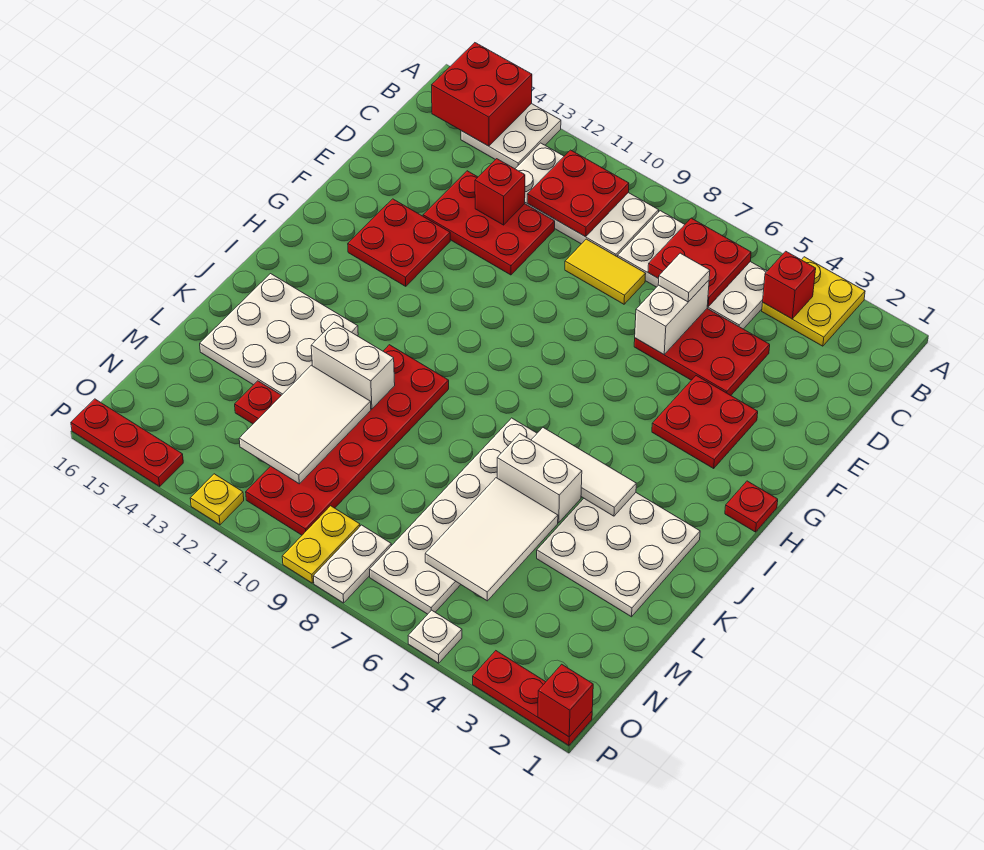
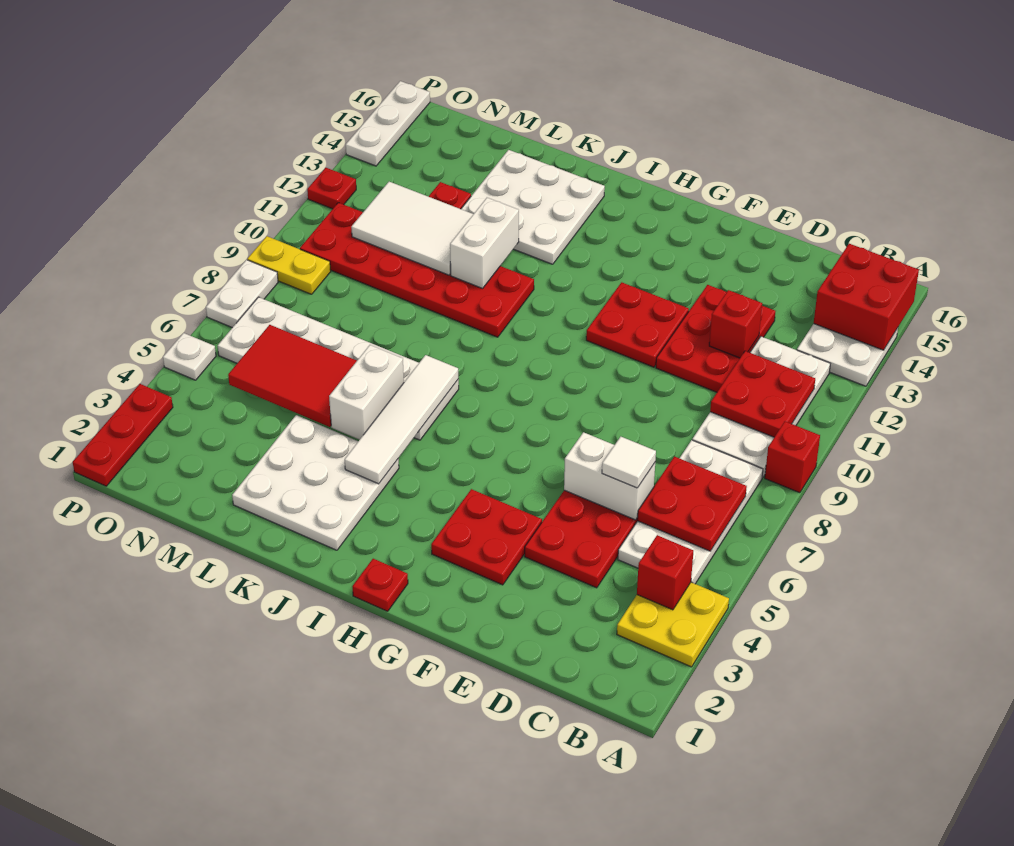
yellow 1x2 tile [565,239,646,304] -> none
red 2x2 plate [348,199,450,286] -> red 2x2 plate moved to [586,282,689,367]
white 1x3 tile [532,428,636,516] -> white 1x4 tile [345,355,458,484]
white 2x3 tile [425,478,558,601] -> red 2x3 tile [228,325,357,427]
white 1x2 plate [313,525,391,603] -> white 1x2 plate turned to [206,260,278,328]
red 1x1 brick [538,664,593,737] -> red 1x1 brick moved to [765,421,820,493]
yellow 1x1 plate [190,474,244,525] -> red 1x1 plate [307,168,356,209]
red 1x3 plate [71,399,183,486] -> white 1x3 plate [346,81,430,166]

